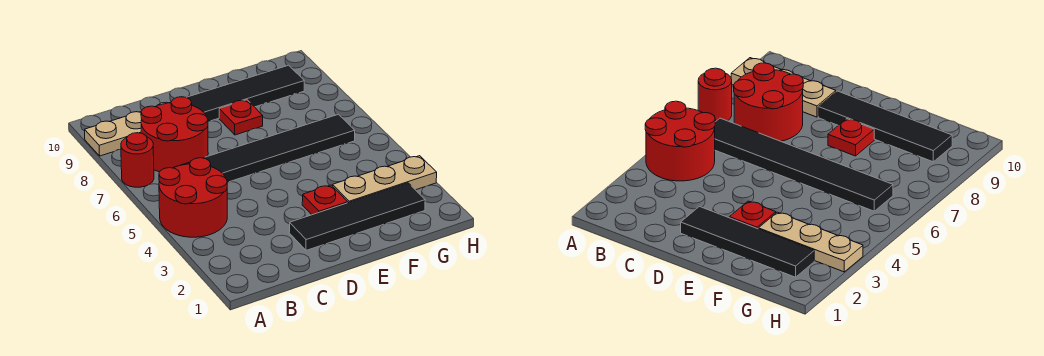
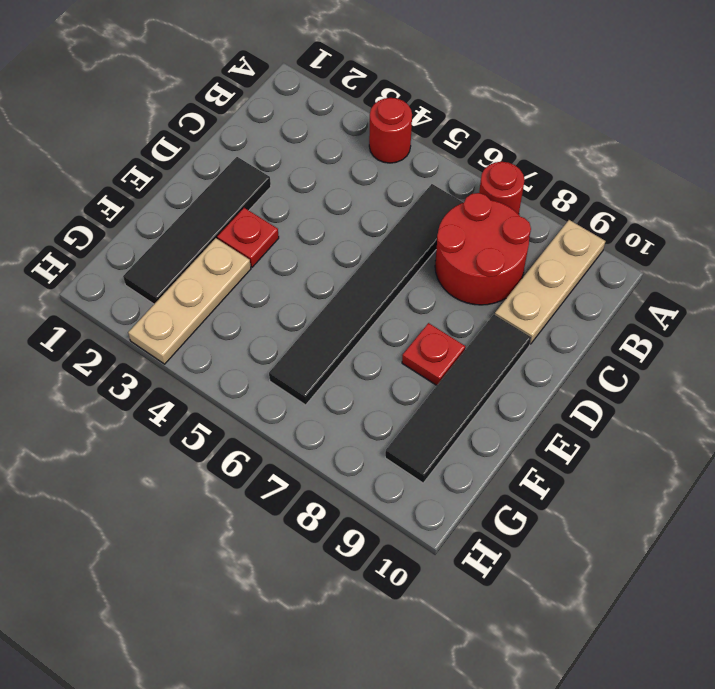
red 2x2 round brick [159,158,227,237] -> red 1x1 round brick [369,98,412,163]

